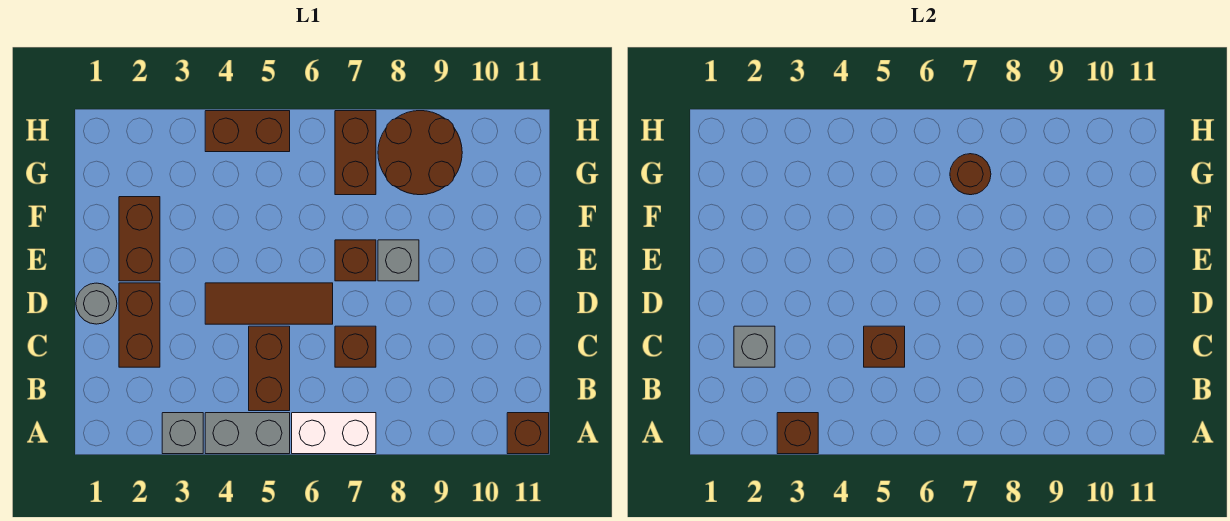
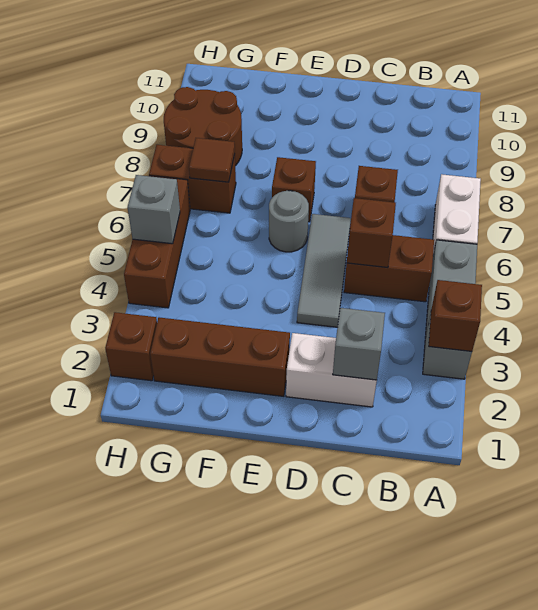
brown 1x1 brick [507,413,549,454] -> brown 1x1 brick moved to [105,312,157,381]
brown 1x2 brick [119,283,160,367] -> white 1x2 brick [286,333,377,407]
grey 1x1 round brick [76,283,117,324] -> grey 1x1 round brick moved to [269,191,309,252]
brown 1x3 tile [205,283,333,324] -> grey 1x3 tile [297,214,351,327]
brown 1x2 brick [119,197,160,281] -> brown 1x3 brick [150,317,290,396]
grey 1x1 brick [378,240,419,281] -> grey 1x1 brick moved to [128,175,180,244]
brown 1x1 round brick [950,154,991,195] -> brown 1x1 tile [189,138,235,182]
brown 1x2 brick [205,111,290,152] -> brown 1x3 brick [124,176,190,308]

